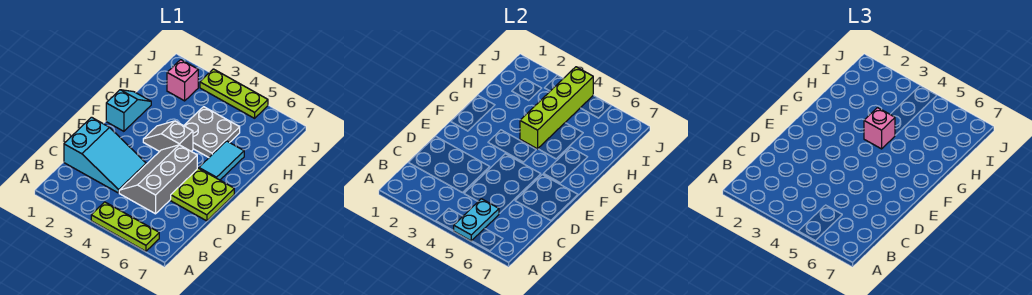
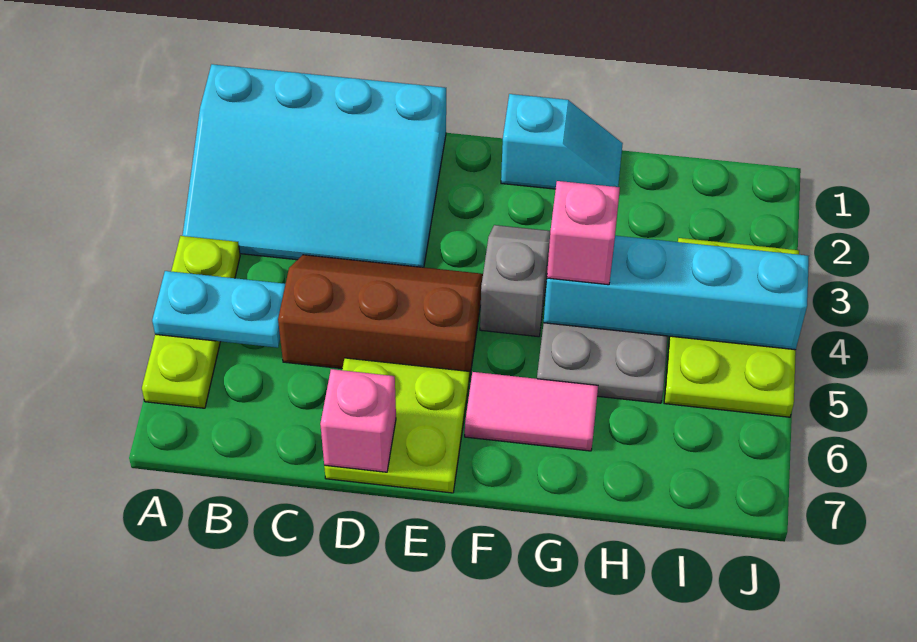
cyan 2x3 slope [64,117,146,193] -> cyan 3x4 slope [182,64,446,267]
grey 2x3 slope [119,145,197,214] -> brown 2x3 slope [278,255,483,381]
cyan 1x2 tile [199,141,244,180] -> pink 1x2 tile [465,372,598,451]
lime 1x4 brick [520,67,593,149] -> cyan 1x4 brick [544,236,809,350]
pink 1x1 brick [167,60,198,101] -> pink 1x1 brick moved to [320,369,396,472]
lime 1x3 plate [200,69,268,118] -> lime 2x3 plate [664,238,799,417]

